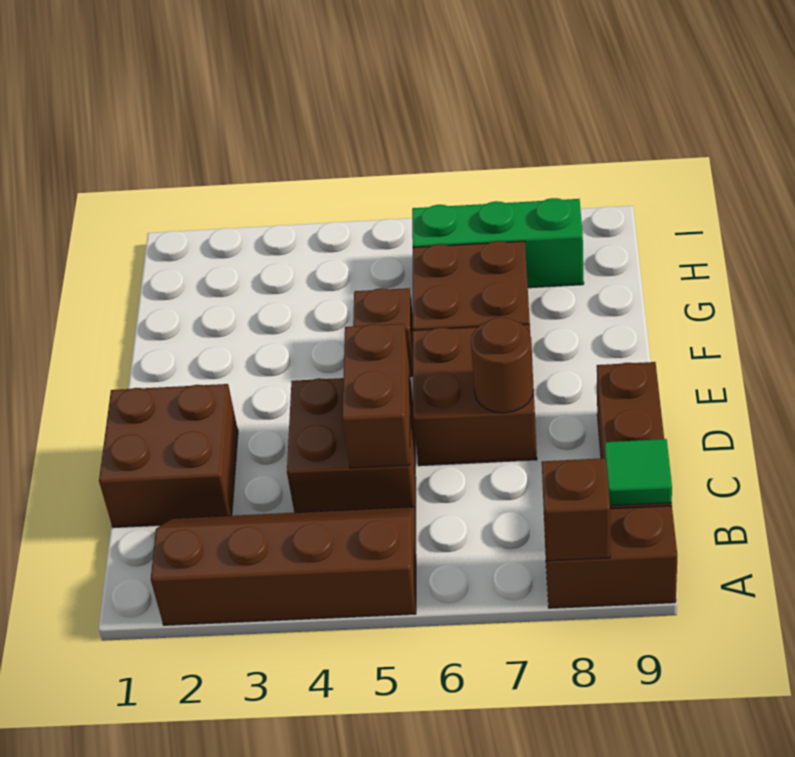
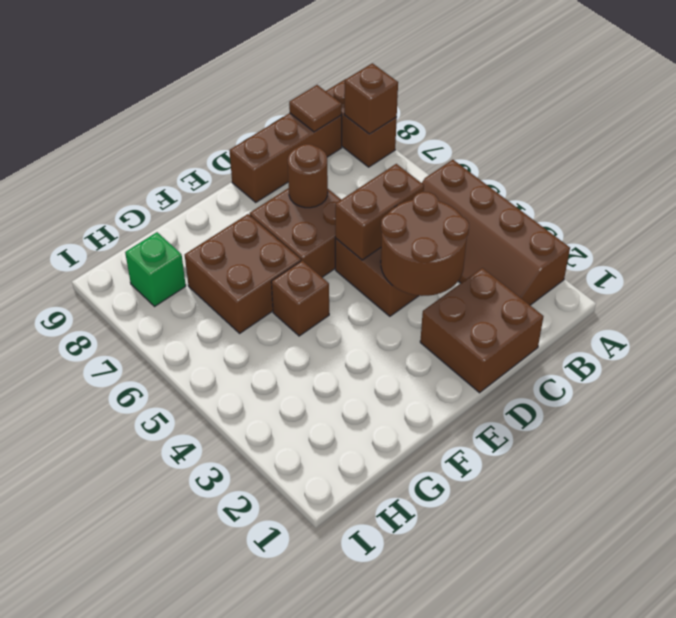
green 1x1 tile [605,439,672,506] -> brown 1x1 tile [289,85,342,132]
none -> brown 2x2 round brick [381,192,469,296]
green 1x3 brick [412,198,584,288] -> green 1x1 brick [125,232,186,306]

